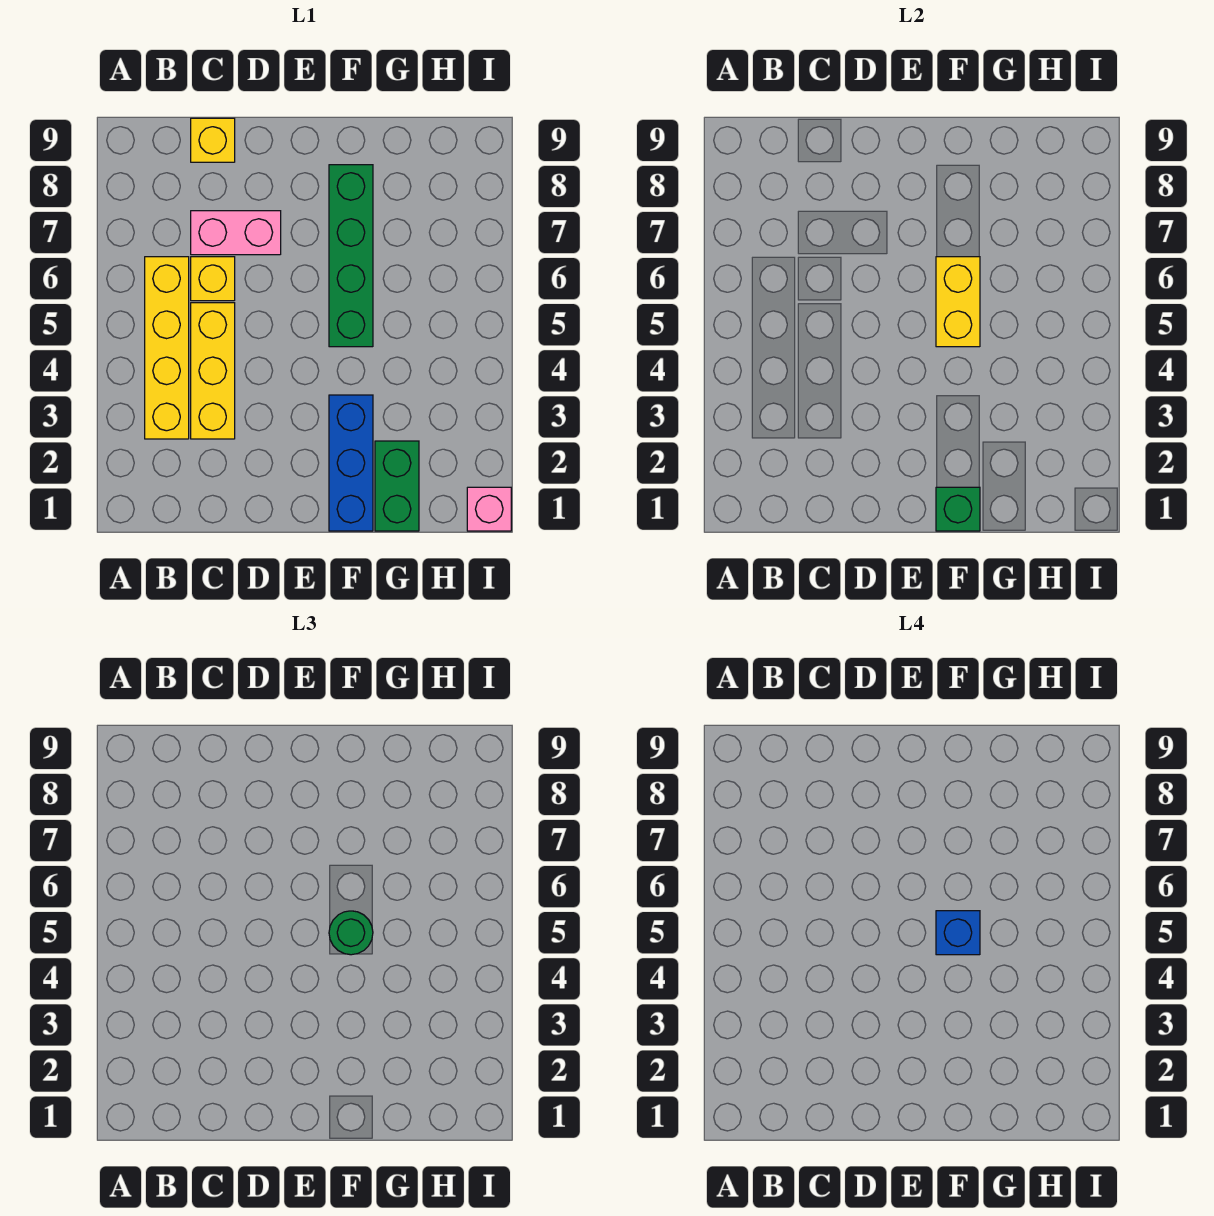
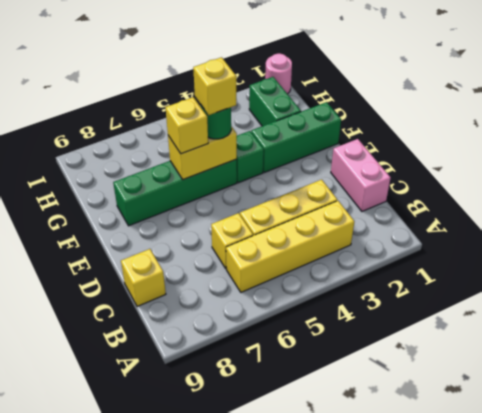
pink 1x2 brick [191,211,281,255] -> pink 1x2 brick moved to [331,139,391,211]
blue 1x3 brick [329,395,373,531] -> green 1x3 brick [251,102,341,172]
green 1x1 brick [936,487,980,531] -> green 1x1 brick moved to [237,131,264,183]
blue 1x1 brick [936,911,980,955] -> yellow 1x1 brick [193,57,236,115]
none -> yellow 1x1 brick [165,97,208,154]
green 1x2 brick [375,441,419,531] -> green 1x2 brick turned to [249,77,301,126]
pink 1x1 brick [467,487,511,531] -> pink 1x1 round brick [265,53,292,94]

